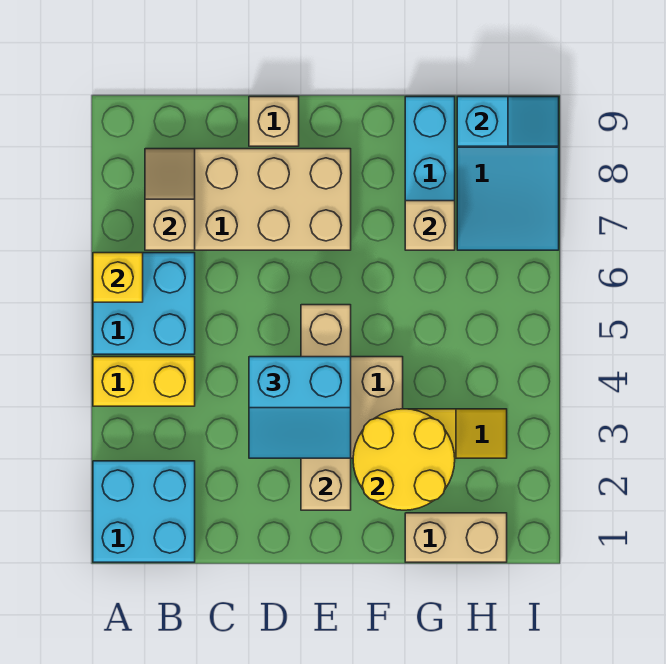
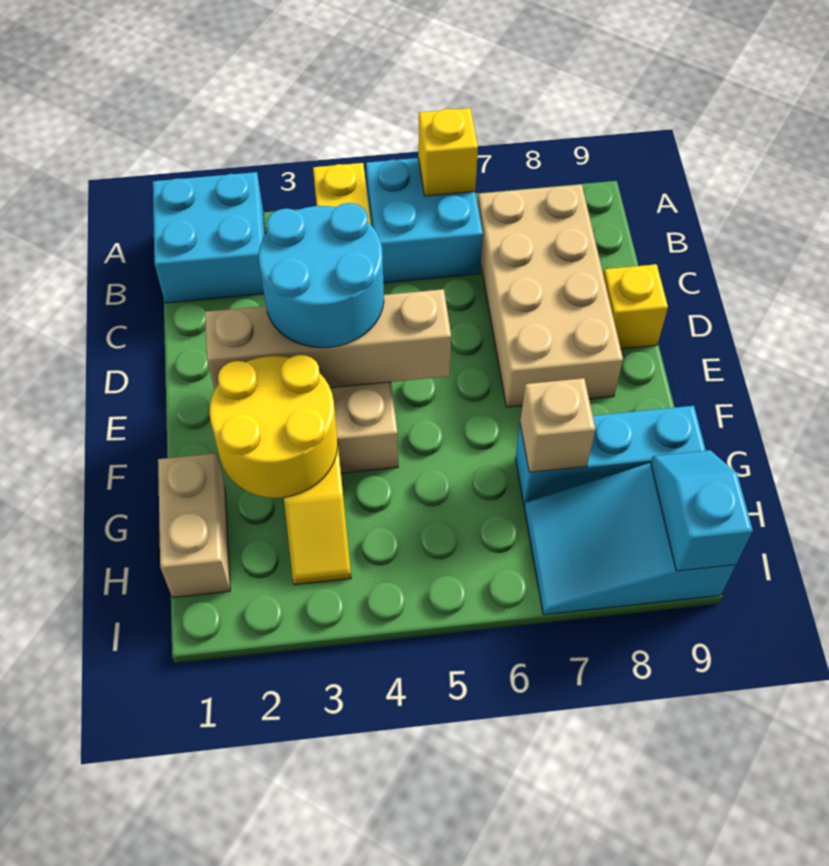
tan 1x2 slope [145,149,195,250] -> none
cyan 2x2 slope [249,357,351,458] -> cyan 2x2 round brick [258,203,384,348]
tan 1x1 brick [249,97,299,146] -> yellow 1x1 brick [603,264,668,349]
cyan 1x2 slope [457,97,559,146] -> cyan 1x2 slope turned to [651,450,753,571]

